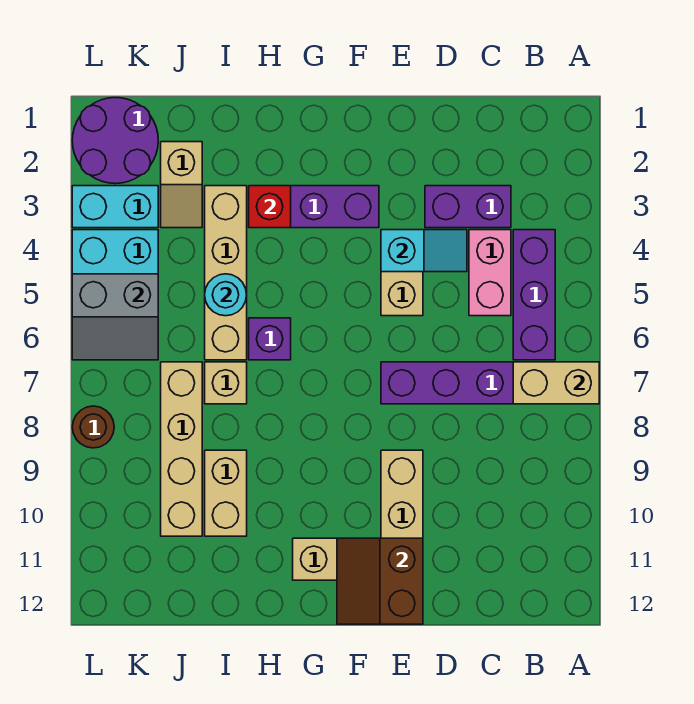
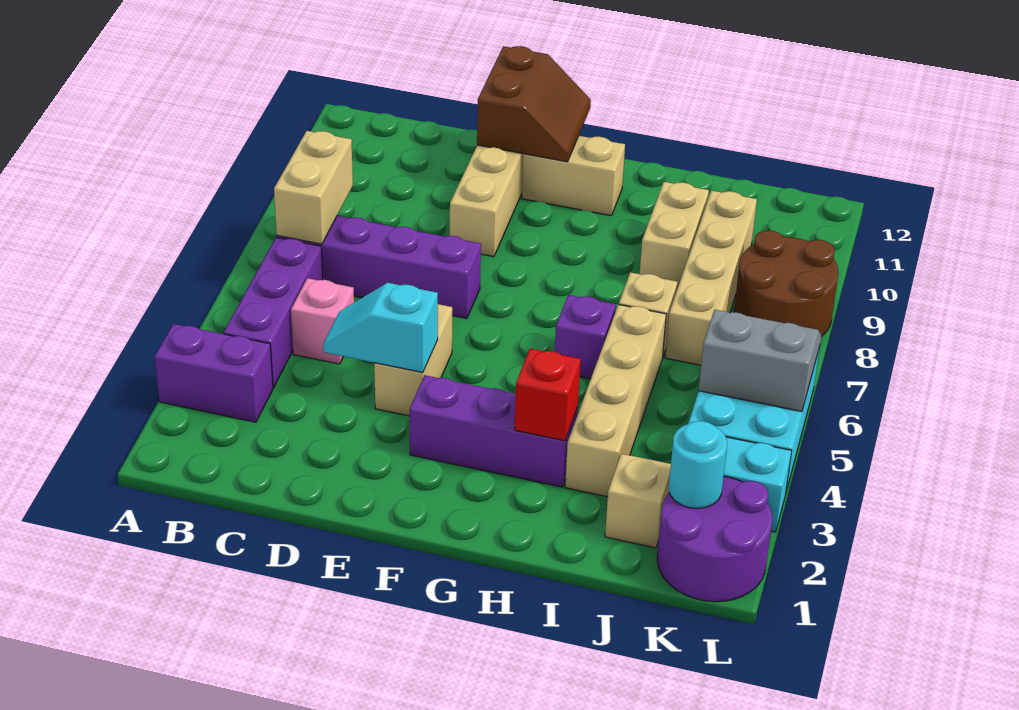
tan 1x2 brick [513,362,599,404] -> tan 1x2 brick turned to [274,131,353,244]
purple 1x2 brick [425,186,511,228] -> purple 1x2 brick moved to [155,324,273,422]
pink 1x2 brick [469,230,511,316] -> pink 1x1 brick [291,278,354,364]
cyan 1x1 round brick [205,274,247,316] -> cyan 1x1 round brick moved to [669,421,727,508]
brown 1x1 round brick [72,406,114,448] -> brown 2x2 round brick [734,230,839,337]

